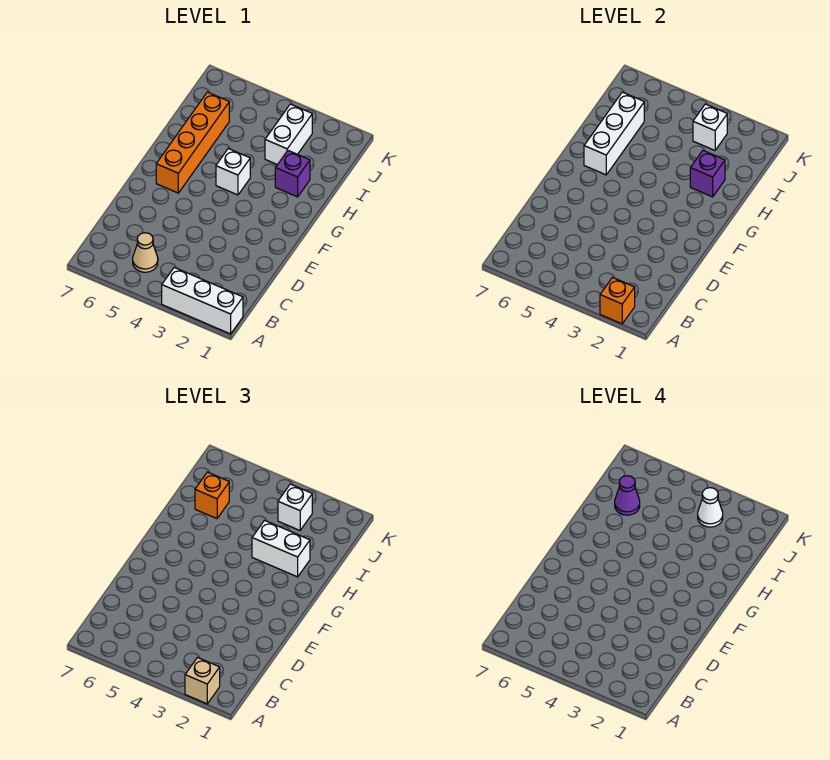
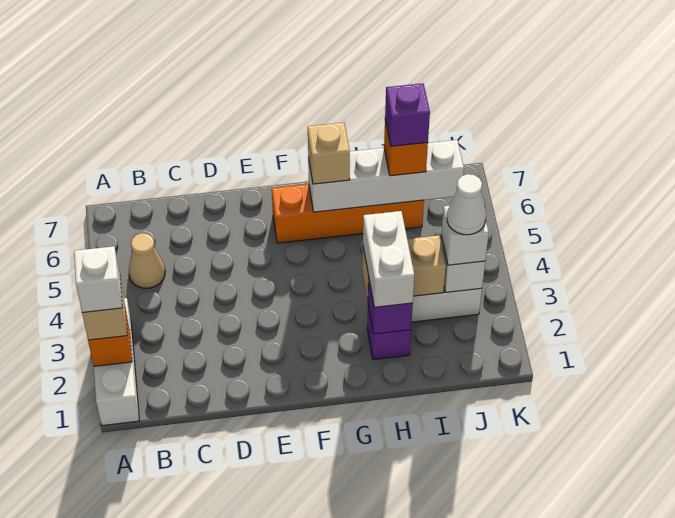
white 1x1 brick [216,149,250,195] -> white 1x1 brick moved to [74,246,122,313]
white 1x3 brick [584,92,644,175] -> white 1x4 brick [308,140,464,212]
none -> tan 1x1 brick [308,123,350,184]
none -> tan 1x2 brick [362,235,446,300]
purple 1x1 cone [615,476,640,515] -> purple 1x1 brick [385,83,430,146]

